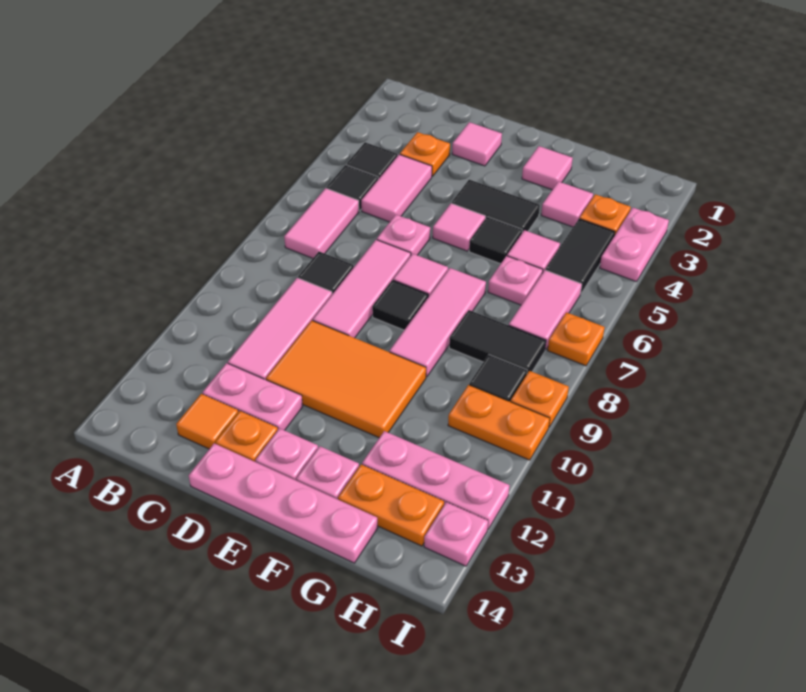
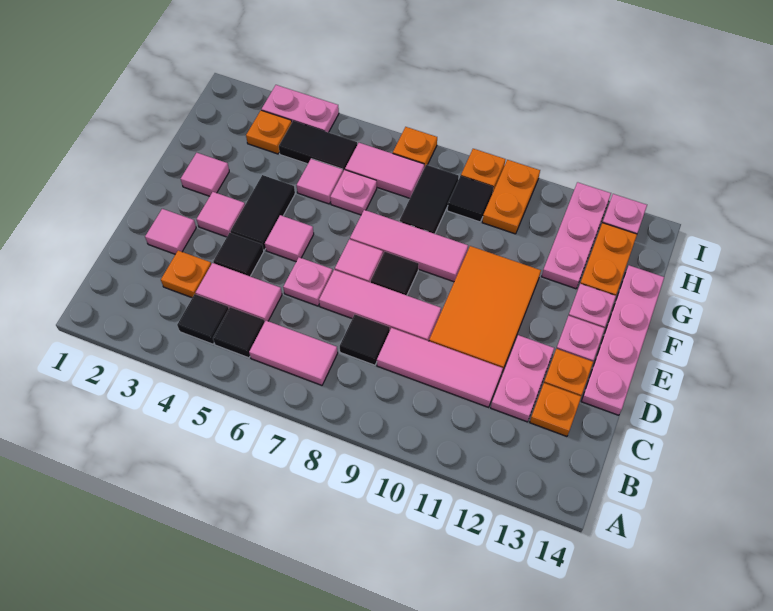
orange 1x1 tile [176,394,238,449] -> orange 1x1 plate [530,383,581,436]
black 1x1 tile [469,217,522,264] -> black 1x1 tile moved to [213,233,264,276]
pink 1x1 tile [541,181,593,227] -> pink 1x1 tile moved to [197,192,245,237]

